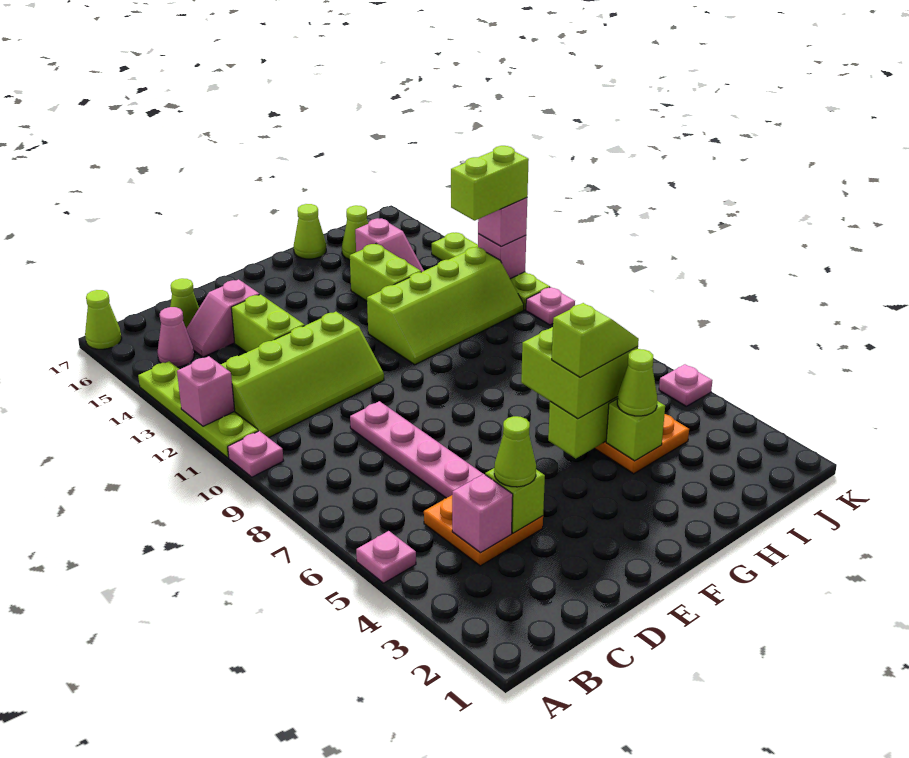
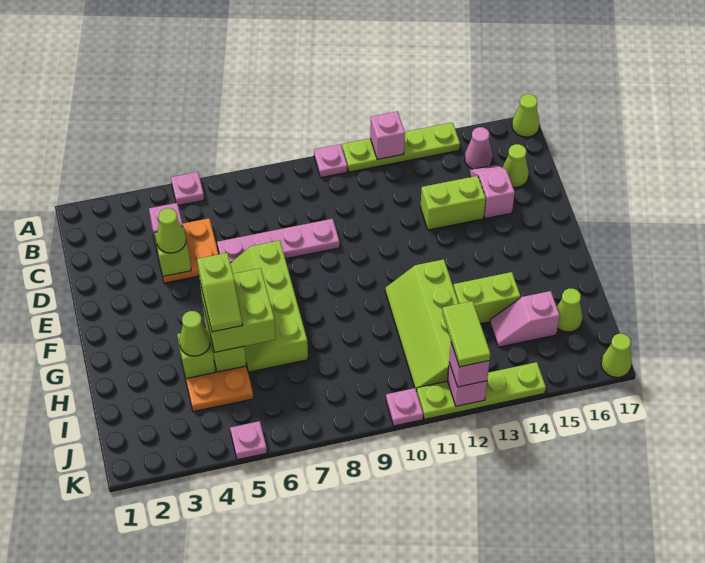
lime 2x4 slope [220,312,384,438] -> lime 2x4 slope moved to [230,240,308,372]
lime 1x1 cone [294,204,326,259] -> lime 1x1 cone moved to [601,334,632,377]
lime 1x2 brick [451,146,529,221] -> lime 1x2 tile [442,301,490,367]

